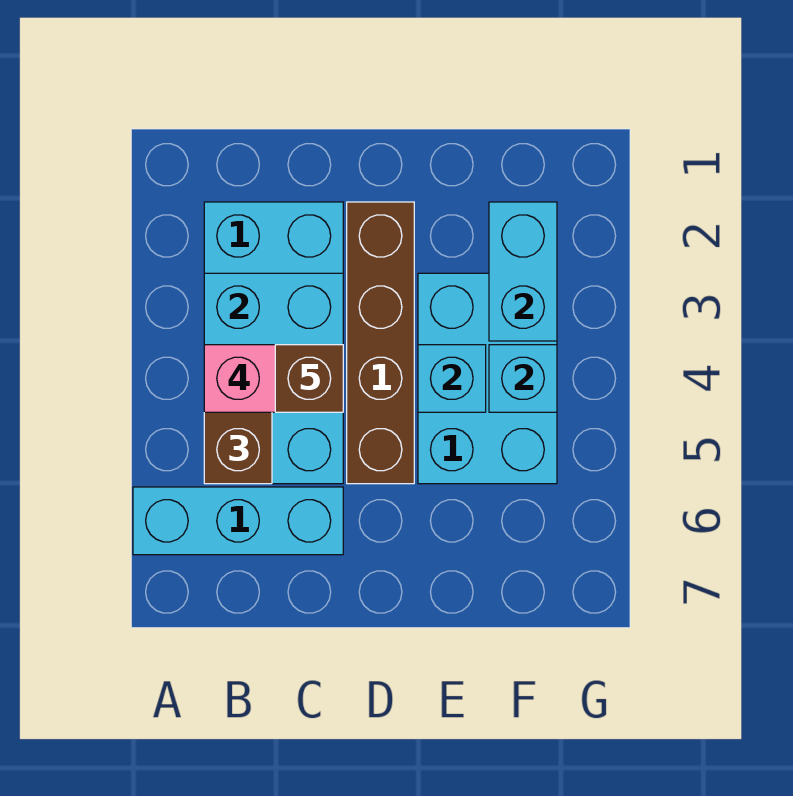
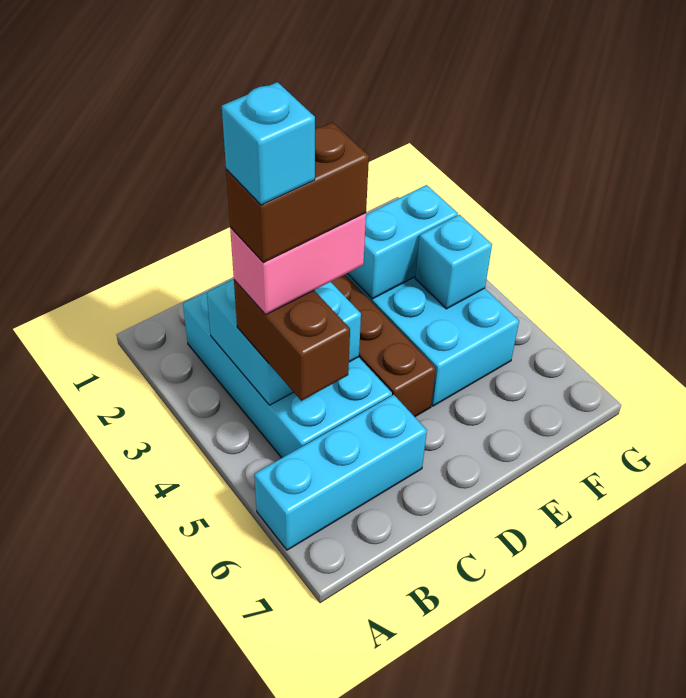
brown 1x1 brick [275,345,343,412] -> brown 1x2 brick [226,122,369,263]
cyan 1x1 brick [418,345,486,412] -> cyan 1x1 brick moved to [222,82,315,205]
cyan 1x2 brick [489,202,557,341] -> cyan 1x2 brick turned to [347,185,458,299]

